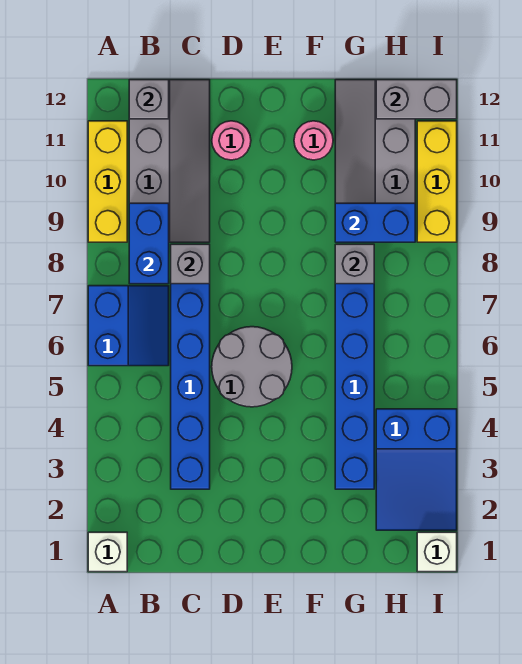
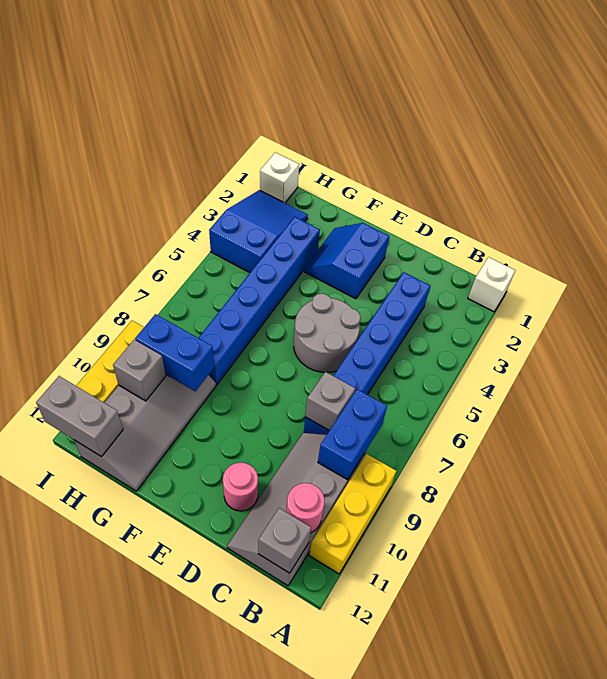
blue 2x2 slope [88,286,169,366] -> blue 2x2 slope moved to [304,223,389,299]
pink 1x1 round brick [294,121,333,160] -> pink 1x1 round brick moved to [286,483,325,532]
grey 1x1 brick [335,244,374,284] -> grey 1x1 brick moved to [113,340,166,401]

